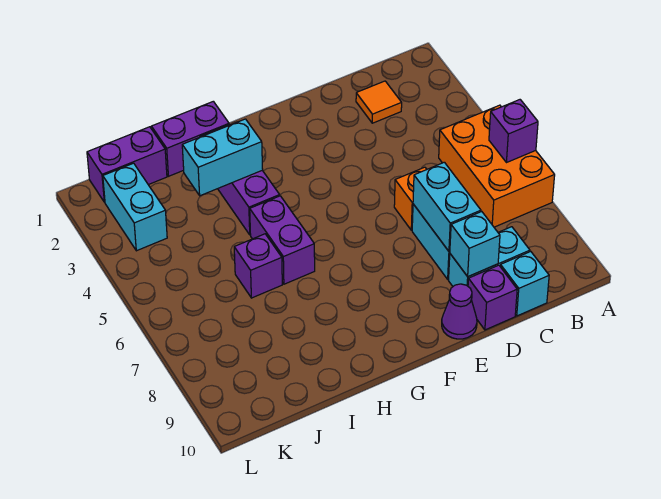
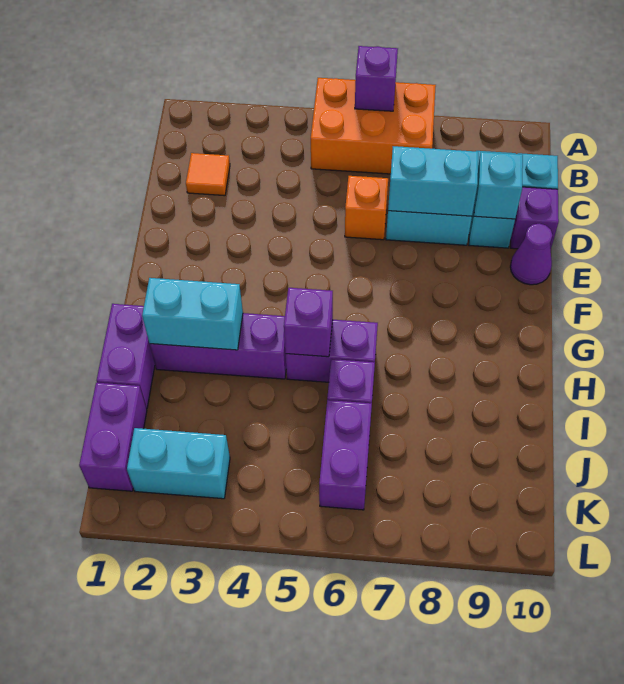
cyan 1x2 brick [182,119,263,196] -> cyan 1x2 brick turned to [142,278,243,350]
none -> purple 1x1 brick [284,288,333,357]
none -> purple 1x2 brick [319,400,372,510]

